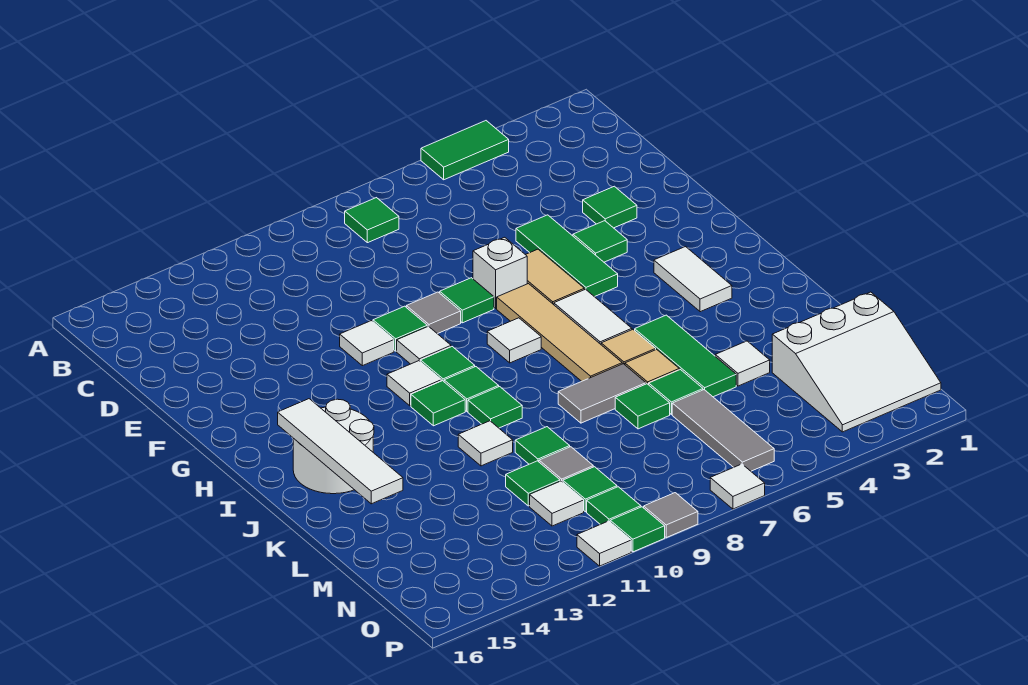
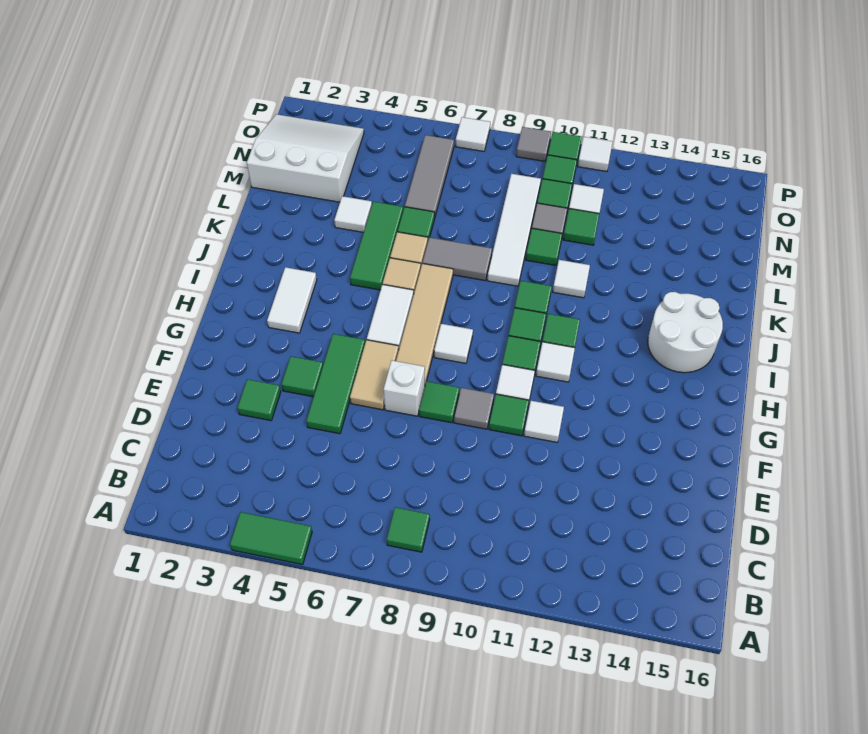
white 1x4 tile [278,399,403,504] -> white 1x4 tile moved to [487,174,541,286]
green 1x1 tile [615,384,670,429] -> none

